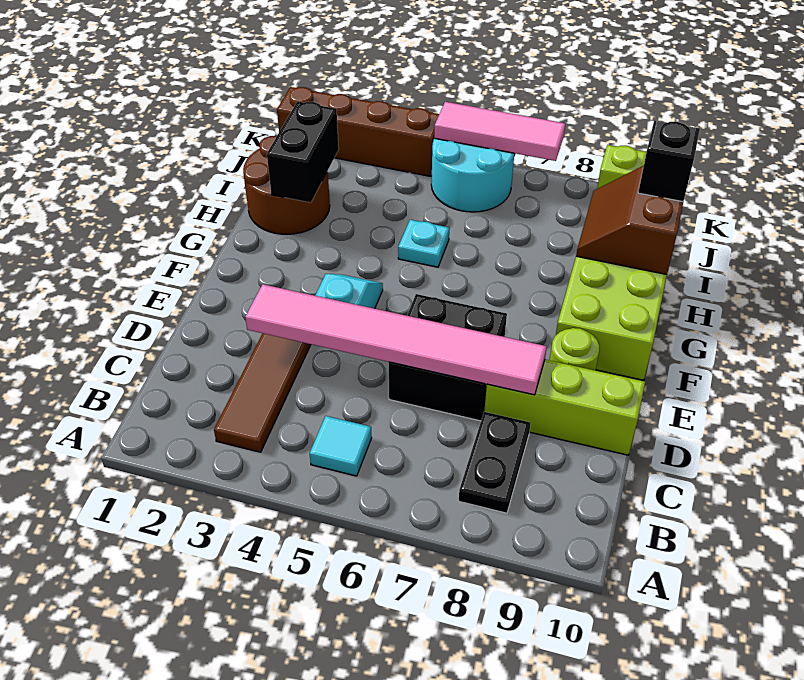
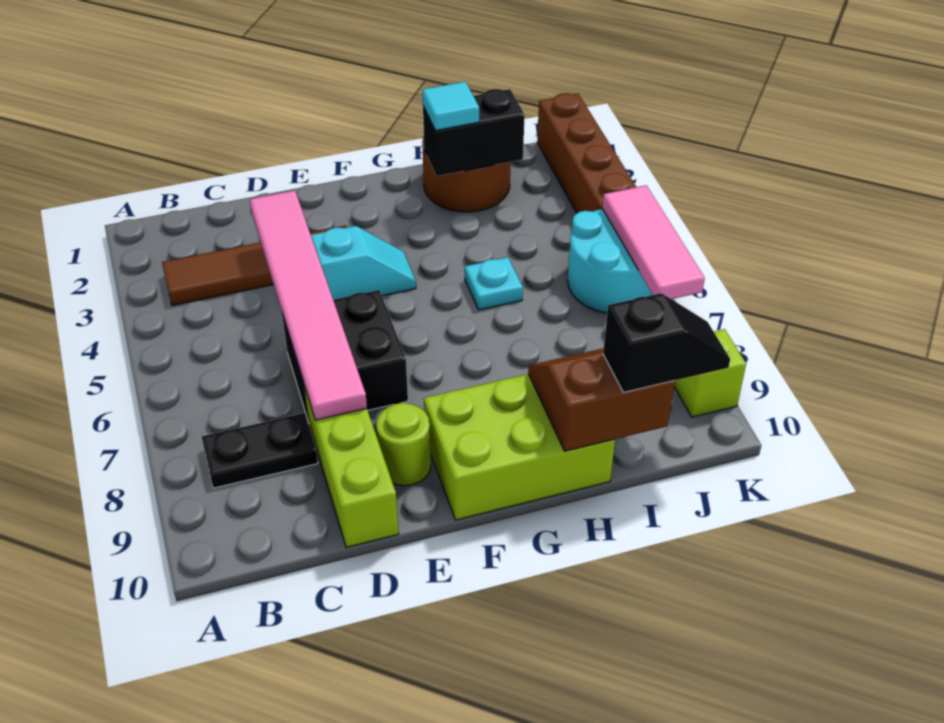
cyan 1x1 tile [310,416,372,476] -> cyan 1x1 tile moved to [422,82,479,131]

